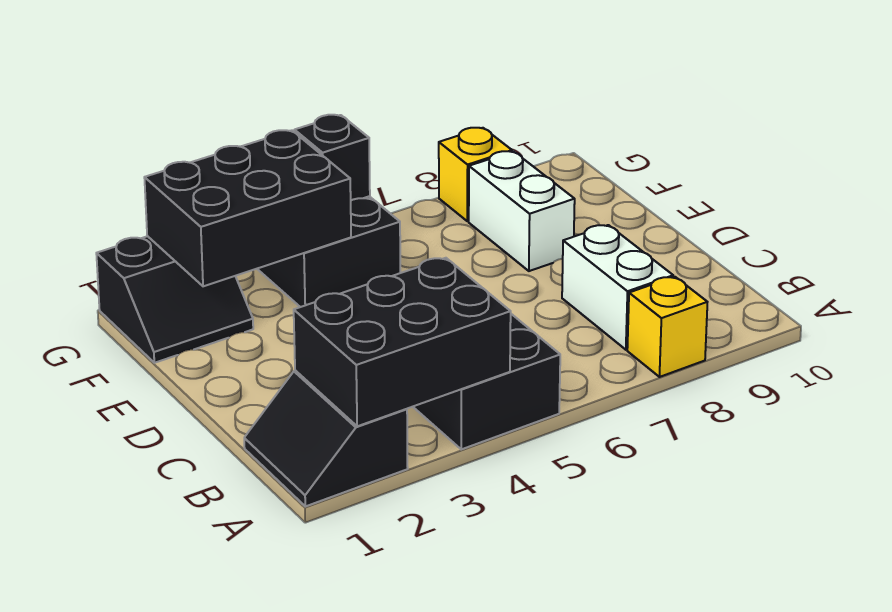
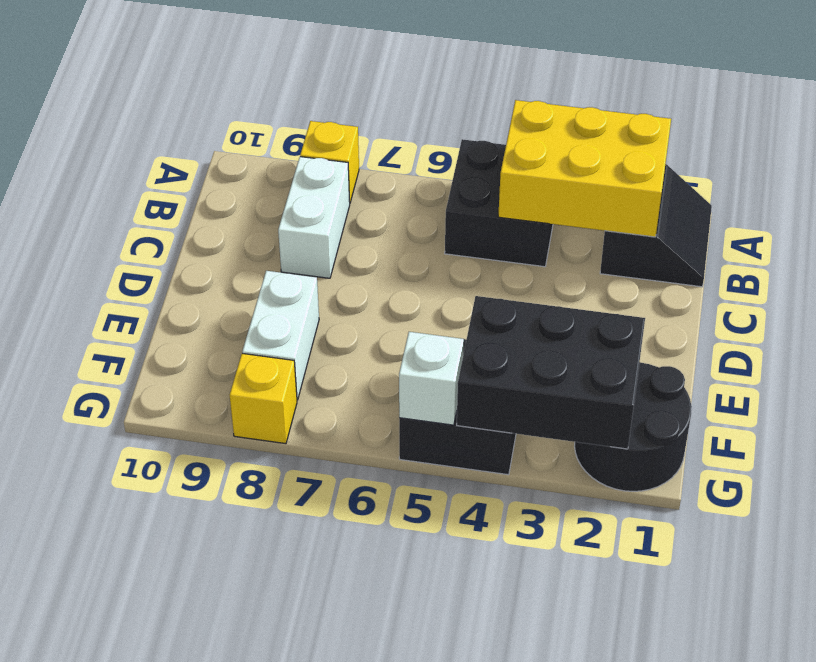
black 2x3 brick [294,258,511,426] -> yellow 2x3 brick [498,100,671,237]
black 2x2 slope [96,236,253,363] -> black 2x2 round brick [575,362,692,491]
black 1x1 brick [294,115,370,200] -> white 1x1 brick [399,332,464,425]

